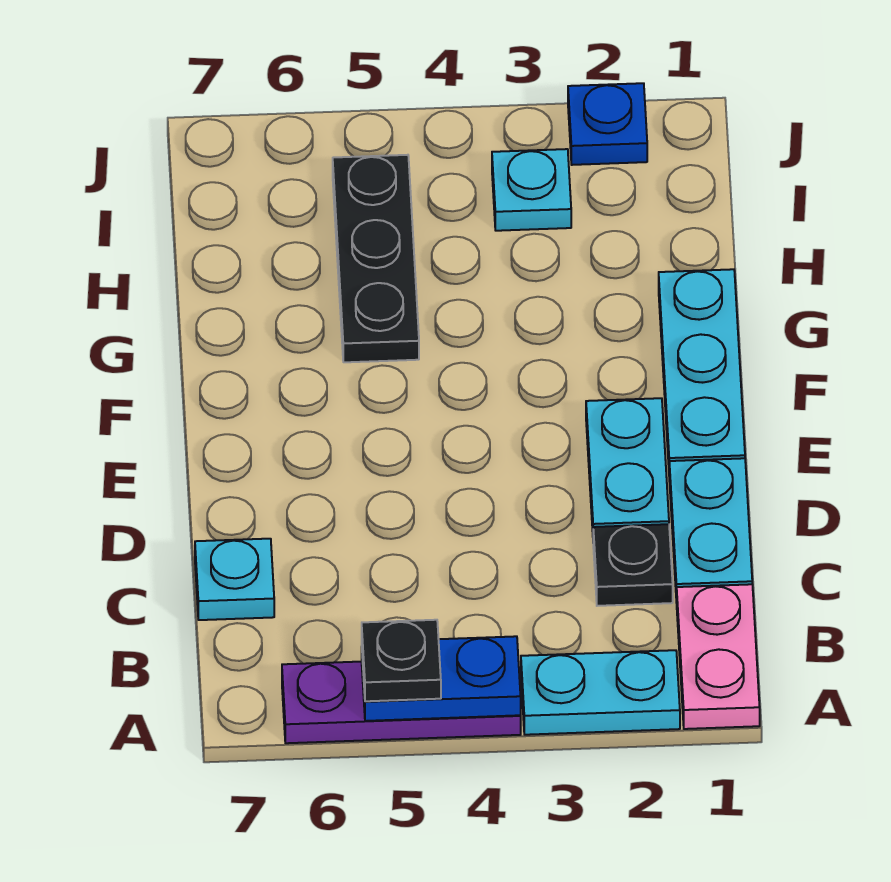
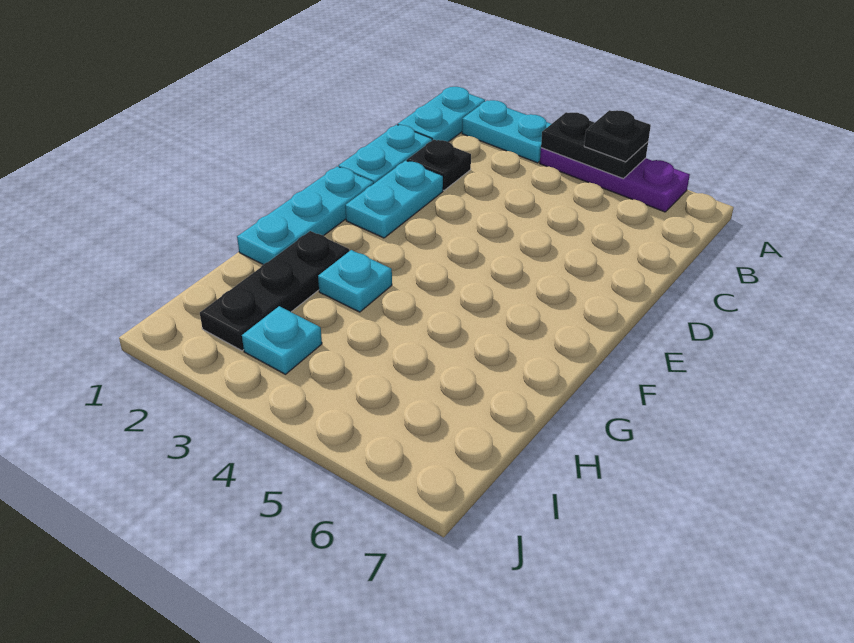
pink 1x2 plate [677,584,760,729] -> cyan 1x2 plate [398,87,485,142]
blue 1x2 plate [362,636,521,721] -> black 1x2 plate [541,112,648,178]
cyan 1x1 plate [195,539,274,620] -> cyan 1x1 plate moved to [318,250,392,312]
black 1x3 plate [333,155,419,362] -> black 1x3 plate moved to [200,231,349,351]
blue 1x1 plate [568,83,647,165] -> none

